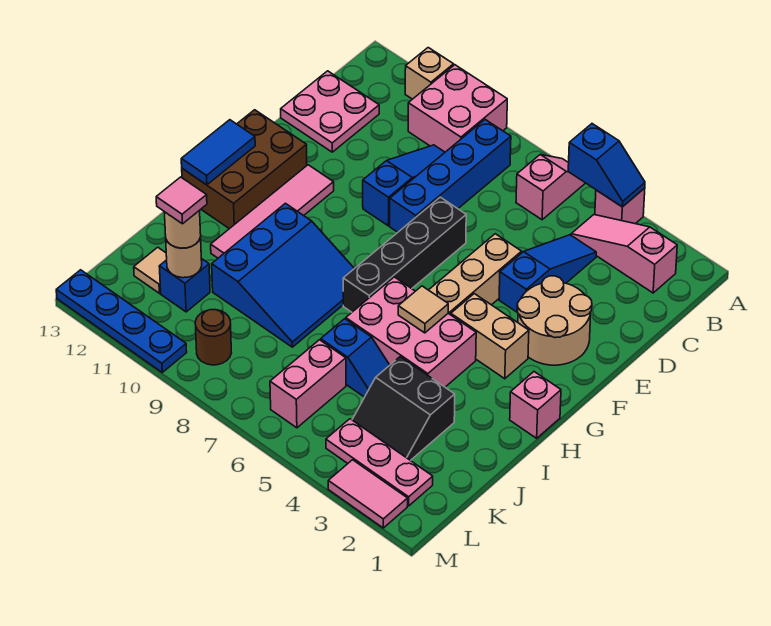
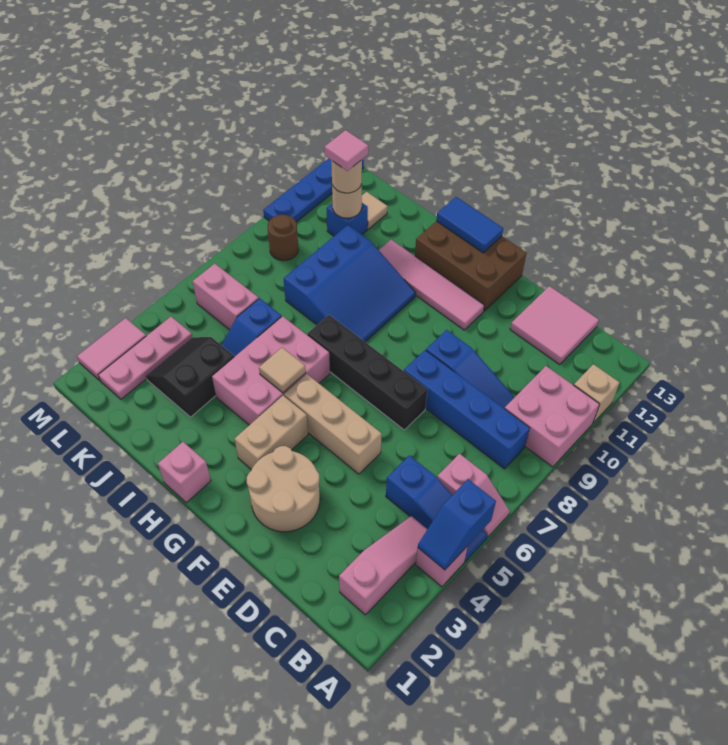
blue 1x3 slope [499,235,596,313] -> blue 1x3 slope moved to [386,455,488,561]
pink 2x2 plate [281,71,379,152] -> pink 2x2 tile [510,286,599,364]
blue 3x3 slope [212,203,354,347] -> blue 3x3 slope turned to [284,225,416,342]

